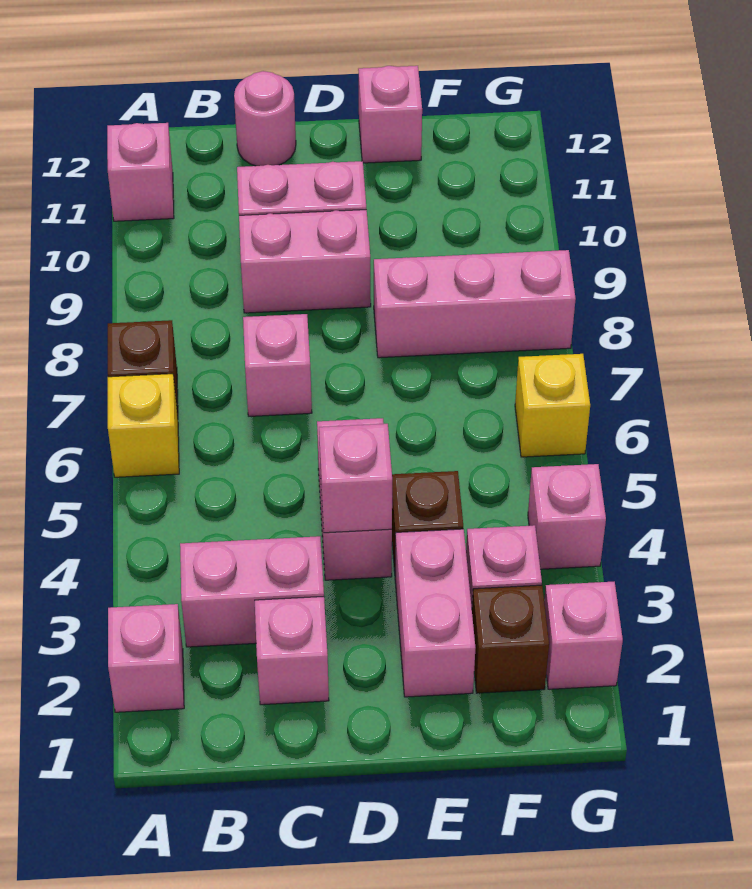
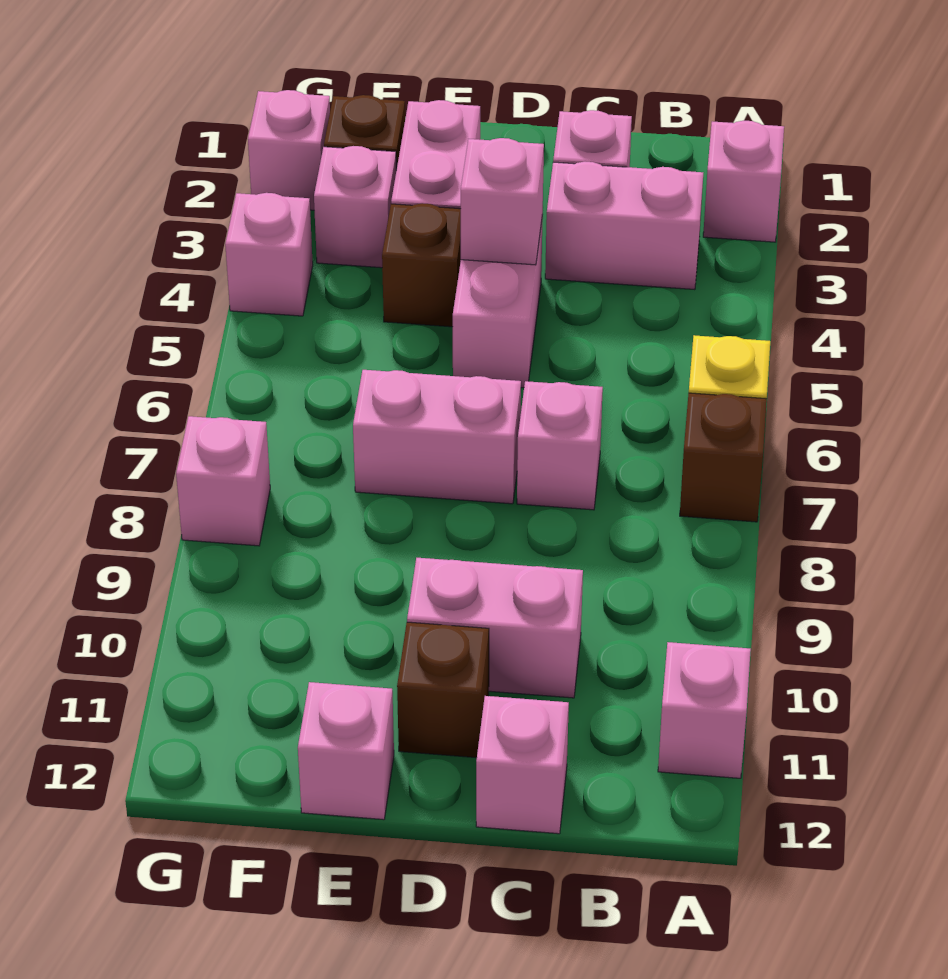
pink 1x2 brick [239,210,371,313] -> pink 1x2 brick moved to [353,370,521,504]
pink 1x1 round brick [234,71,296,166] -> pink 1x1 brick [476,696,569,834]
none -> brown 1x1 brick [397,622,489,758]
pink 1x3 brick [374,250,576,358] -> pink 1x1 brick [176,416,270,546]
yellow 1x1 brick [515,354,590,457] -> none

